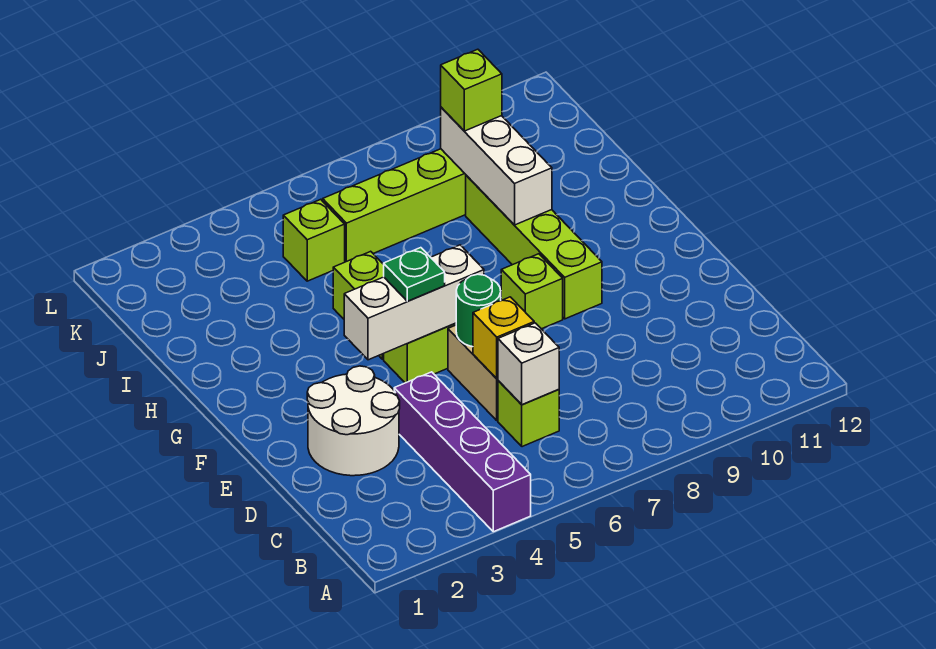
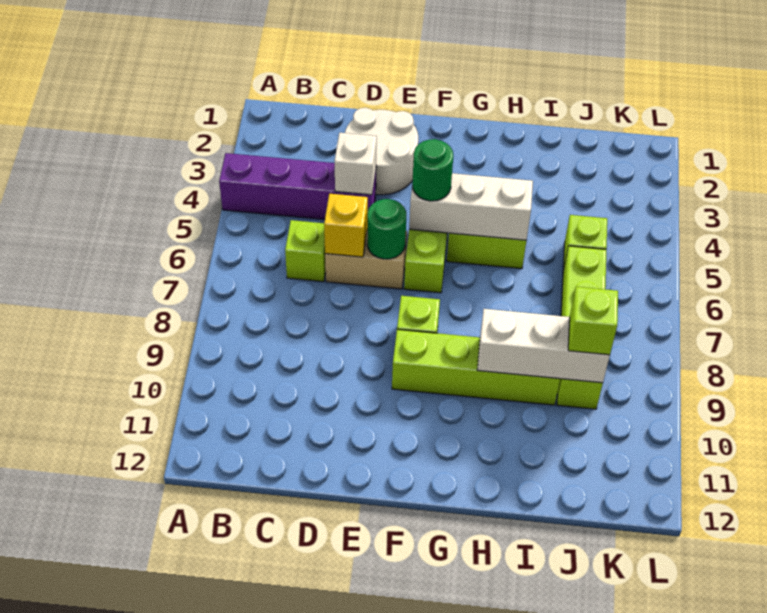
white 1x1 brick [498,323,559,405] -> white 1x1 brick moved to [335,133,377,195]
white 1x3 brick [344,245,484,360] -> white 1x3 brick turned to [409,173,533,240]
green 1x1 plate [384,248,445,301] -> green 1x1 round brick [412,139,453,201]

